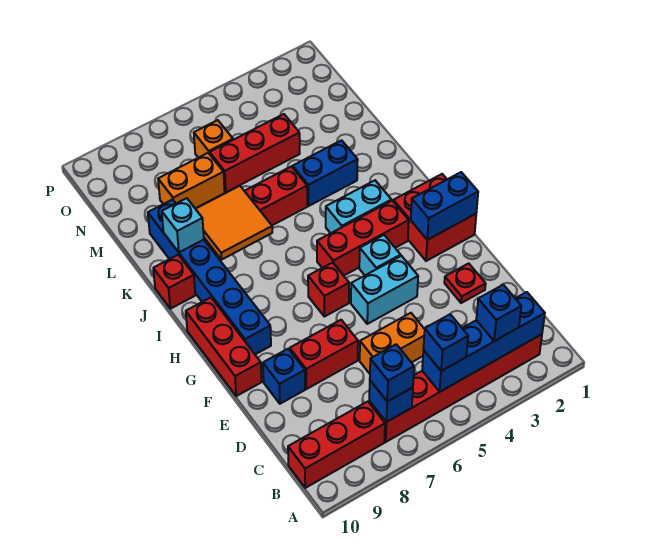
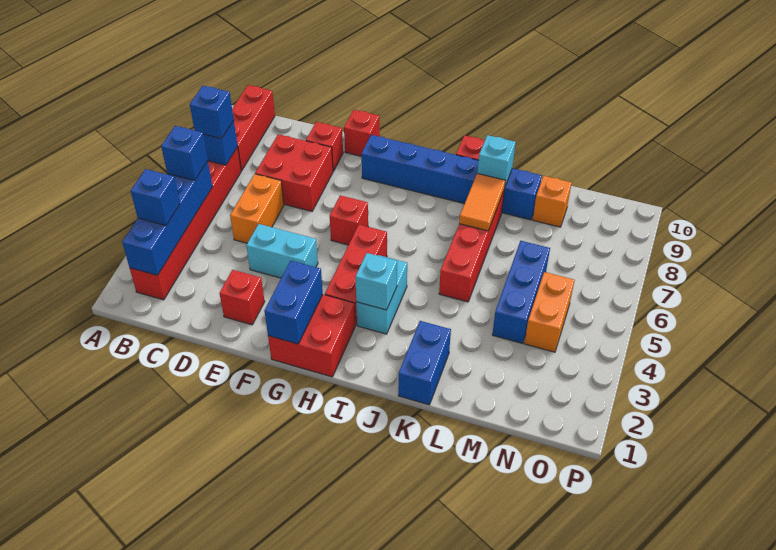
red 1x1 plate [444,263,486,303] -> red 1x1 brick [219,270,265,325]
red 1x2 brick [290,320,358,389] -> red 2x2 brick [255,134,333,211]
blue 1x1 brick [263,349,305,404] -> red 1x1 brick [306,122,343,171]
cyan 1x2 brick [351,256,418,324] -> cyan 1x2 brick turned to [246,224,318,278]
red 1x3 brick [186,298,262,396] -> red 1x1 brick [344,110,380,156]
cyan 1x1 brick [359,235,401,275] -> cyan 1x1 brick moved to [355,253,397,310]
orange 2x2 tile [196,186,272,260] -> orange 1x2 tile [459,174,505,231]
blue 1x2 brick [293,140,358,206] -> blue 1x2 brick moved to [398,321,451,405]
red 1x3 brick [210,114,300,192] -> blue 1x3 brick [492,241,550,343]
orange 1x2 brick [158,153,225,209] -> orange 1x2 brick moved to [524,272,575,352]
orange 1x1 brick [194,120,233,158] -> orange 1x1 brick moved to [533,176,572,227]

